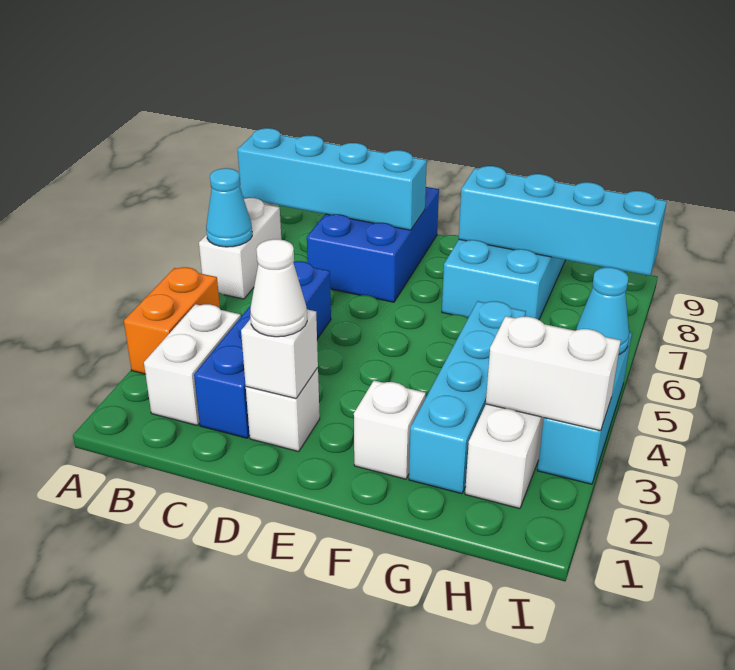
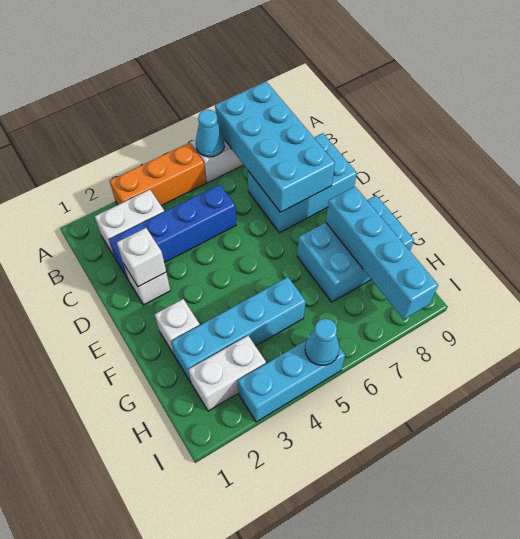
orange 1x2 brick [124,267,220,374] -> orange 1x3 brick [110,143,206,206]
cyan 1x4 brick [238,128,427,230] -> cyan 2x4 brick [215,82,335,212]
blue 2x3 brick [307,187,439,302] -> cyan 2x3 brick [248,133,357,233]
white 1x1 cone [250,239,307,337] -> none
white 1x2 brick [486,316,621,431] -> none

